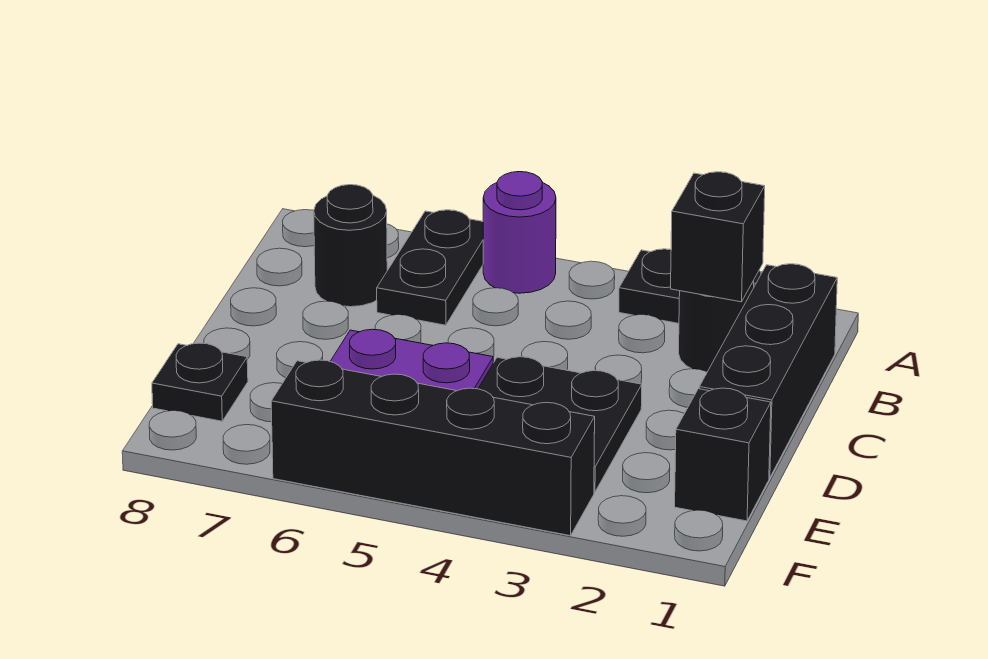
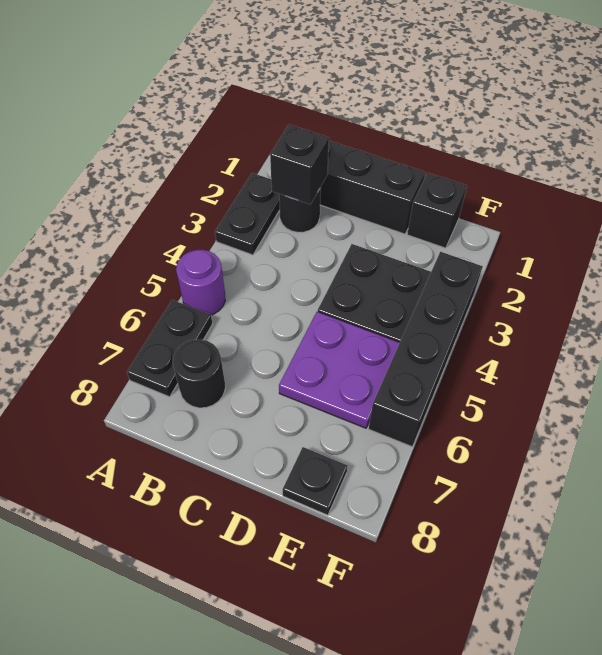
black 1x2 plate [377,210,483,325] -> black 1x2 plate turned to [127,300,212,397]

